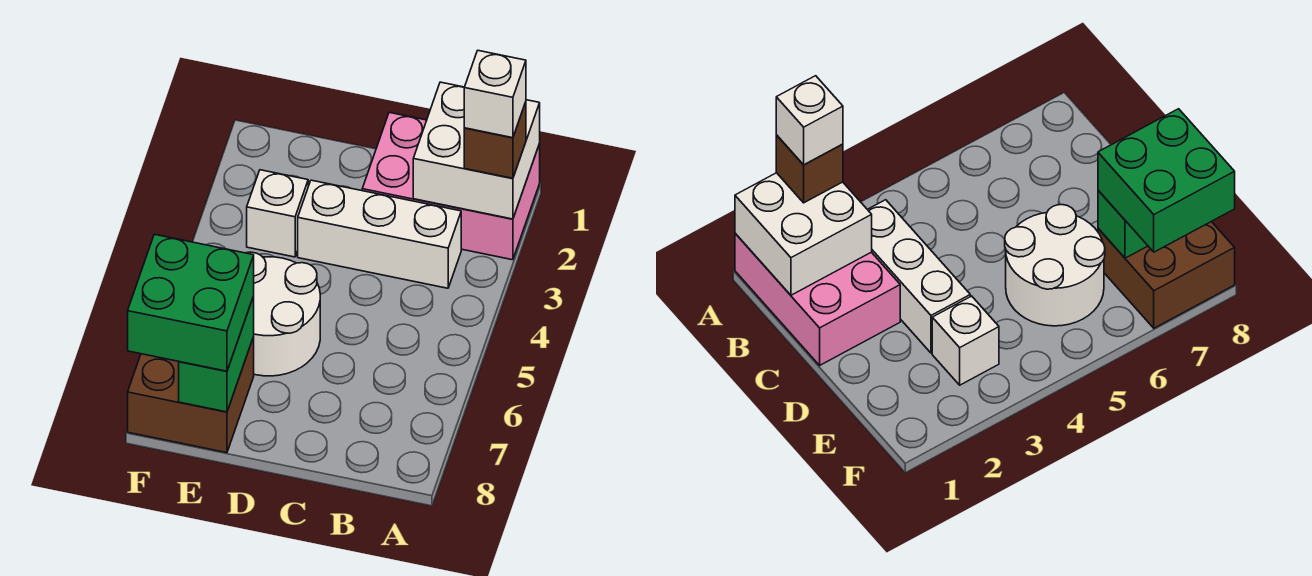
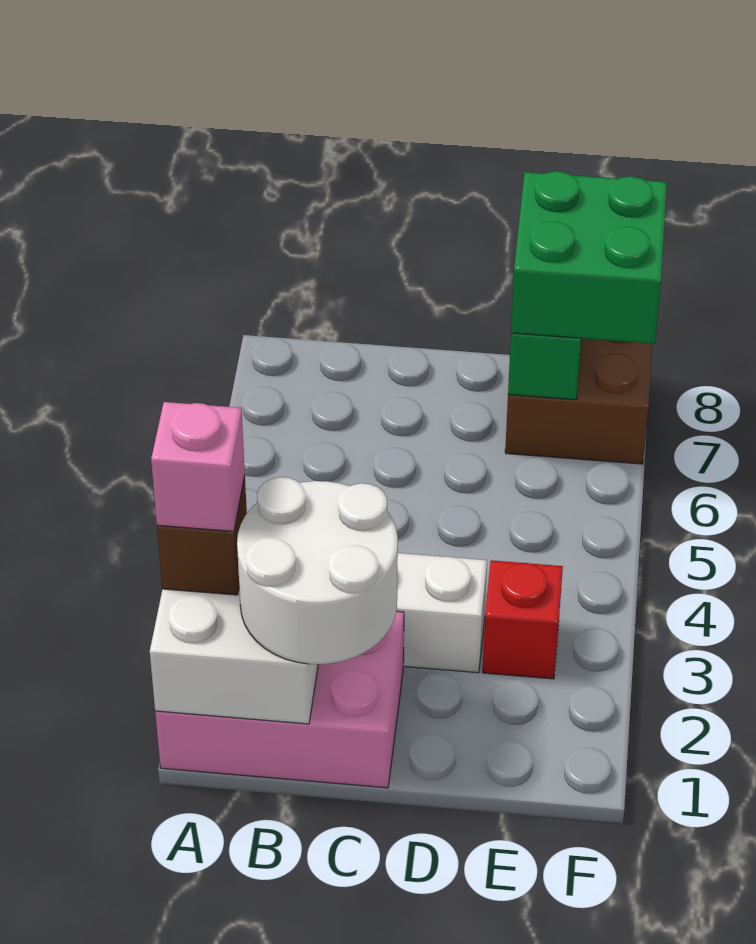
white 1x1 brick [464,51,526,138] -> pink 1x1 brick [151,402,245,531]
white 2x2 round brick [248,252,320,376] -> white 2x2 round brick moved to [237,477,398,664]
white 1x1 brick [247,170,308,257] -> red 1x1 brick [482,560,563,679]

